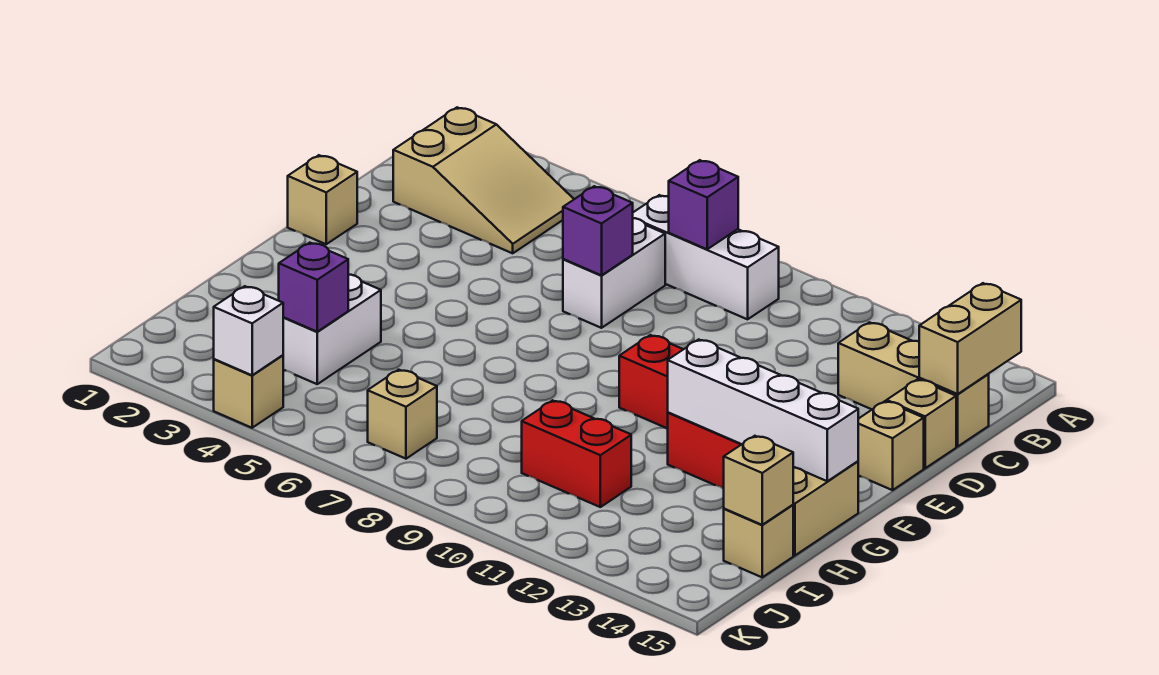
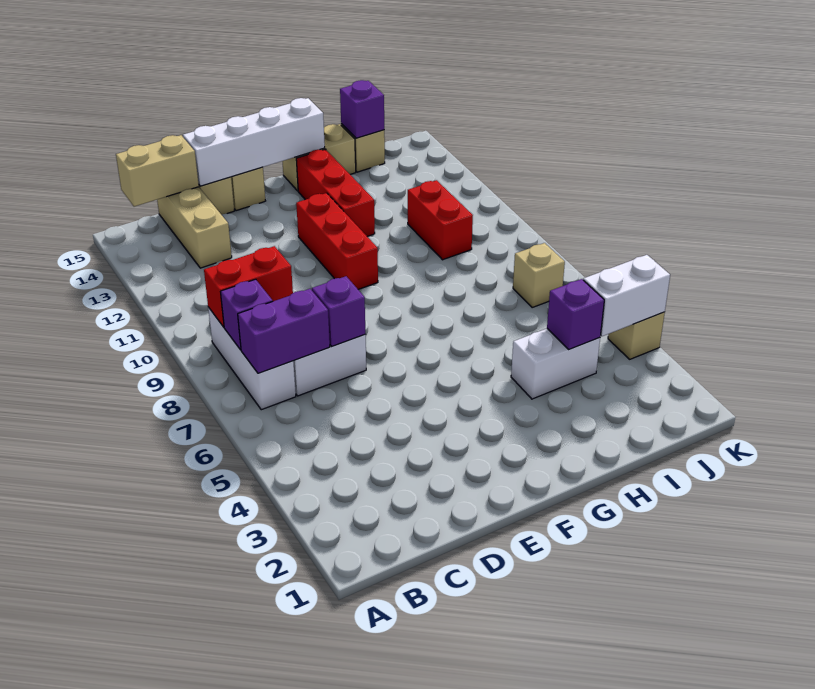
tan 2x3 slope [393,107,574,253] -> none
none -> purple 1x2 brick [238,289,330,373]
none -> red 1x2 brick [204,246,293,327]
tan 1x1 brick [288,155,357,244] -> none
white 1x4 brick [668,339,858,481] -> white 1x4 brick turned to [183,98,325,186]
tan 1x1 brick [724,436,793,525] -> purple 1x1 brick [340,80,384,138]
white 1x1 brick [214,286,283,375] -> white 1x2 brick [583,255,670,336]

